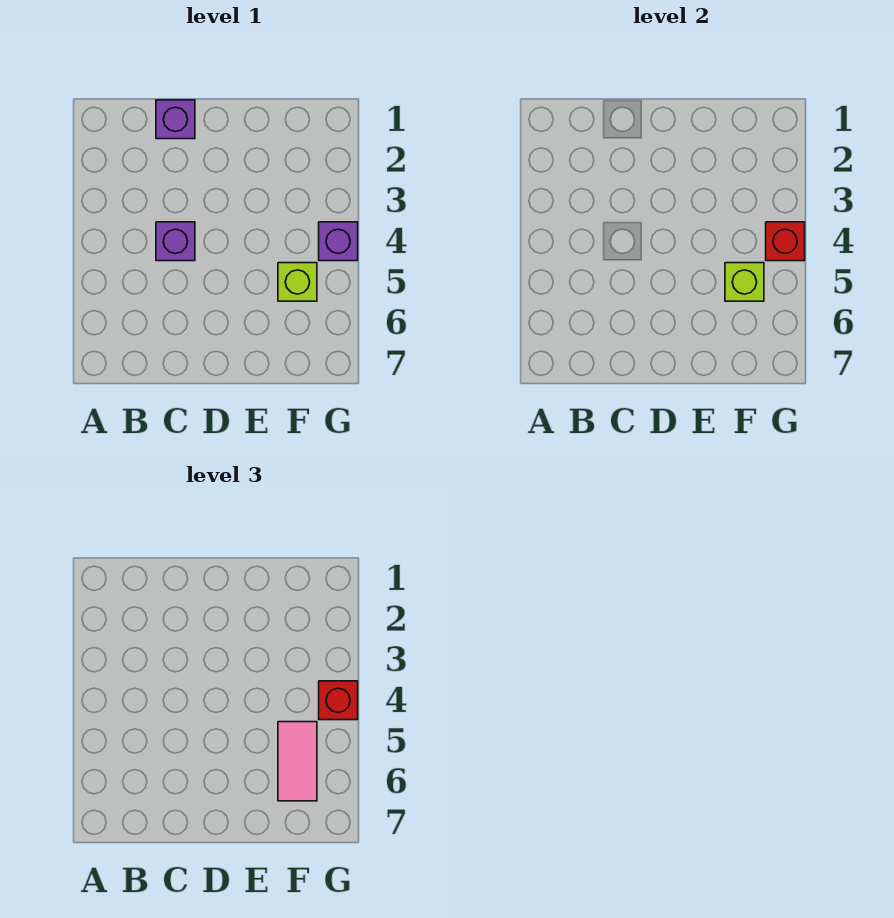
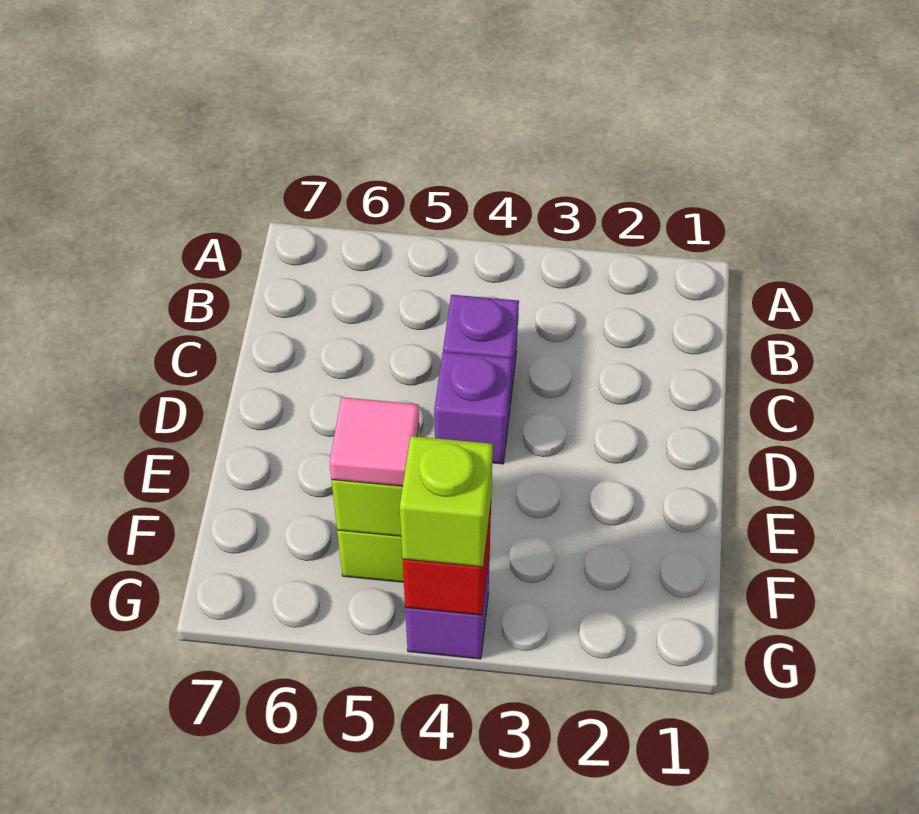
purple 1x1 brick [156,100,195,139] -> purple 1x1 brick moved to [434,352,512,464]
pink 1x2 tile [278,722,317,801] -> pink 1x1 tile [329,397,419,486]
red 1x1 brick [319,681,358,720] -> lime 1x1 brick [400,436,493,567]

